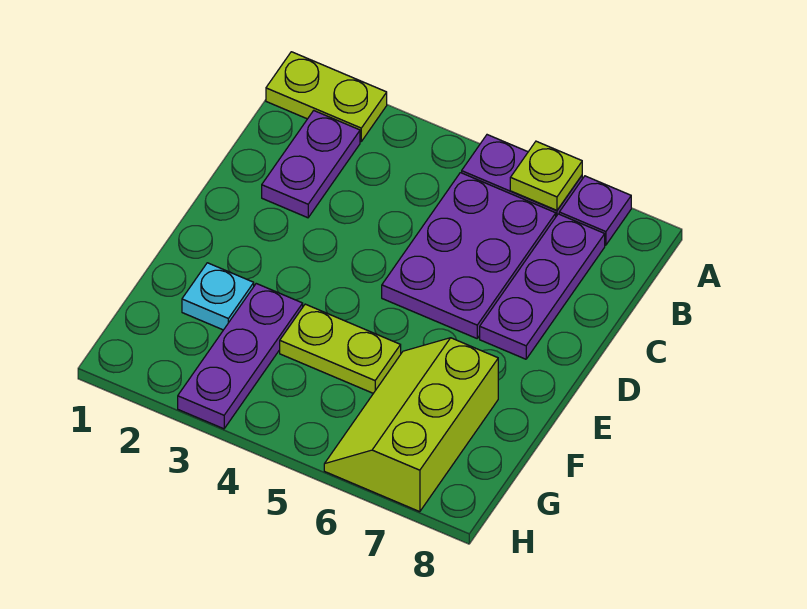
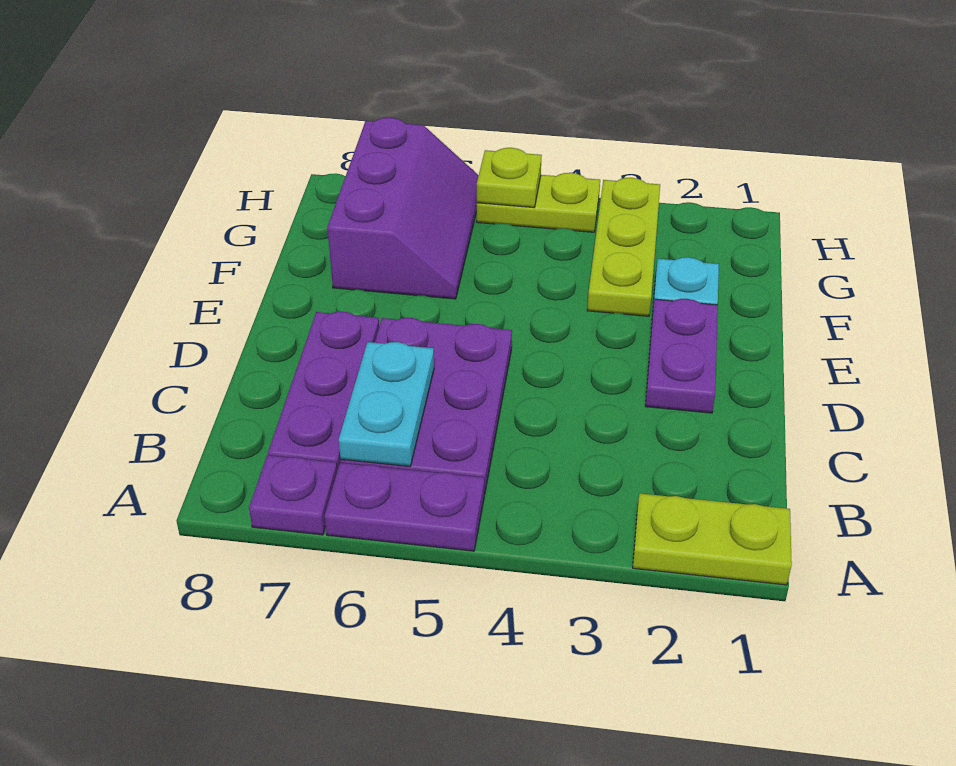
lime 1x1 plate [510,141,582,211] -> lime 1x1 plate moved to [477,148,542,208]
purple 1x2 plate [262,111,360,218] -> purple 1x2 plate moved to [645,299,718,413]
none -> cyan 1x2 plate [339,342,434,466]
purple 1x3 plate [178,284,303,429] -> lime 1x3 plate [587,178,660,316]
lime 1x2 plate [280,304,401,393] -> lime 1x2 plate moved to [477,173,600,232]
lime 2x3 slope [324,338,498,512] -> purple 2x3 slope [327,118,479,299]

